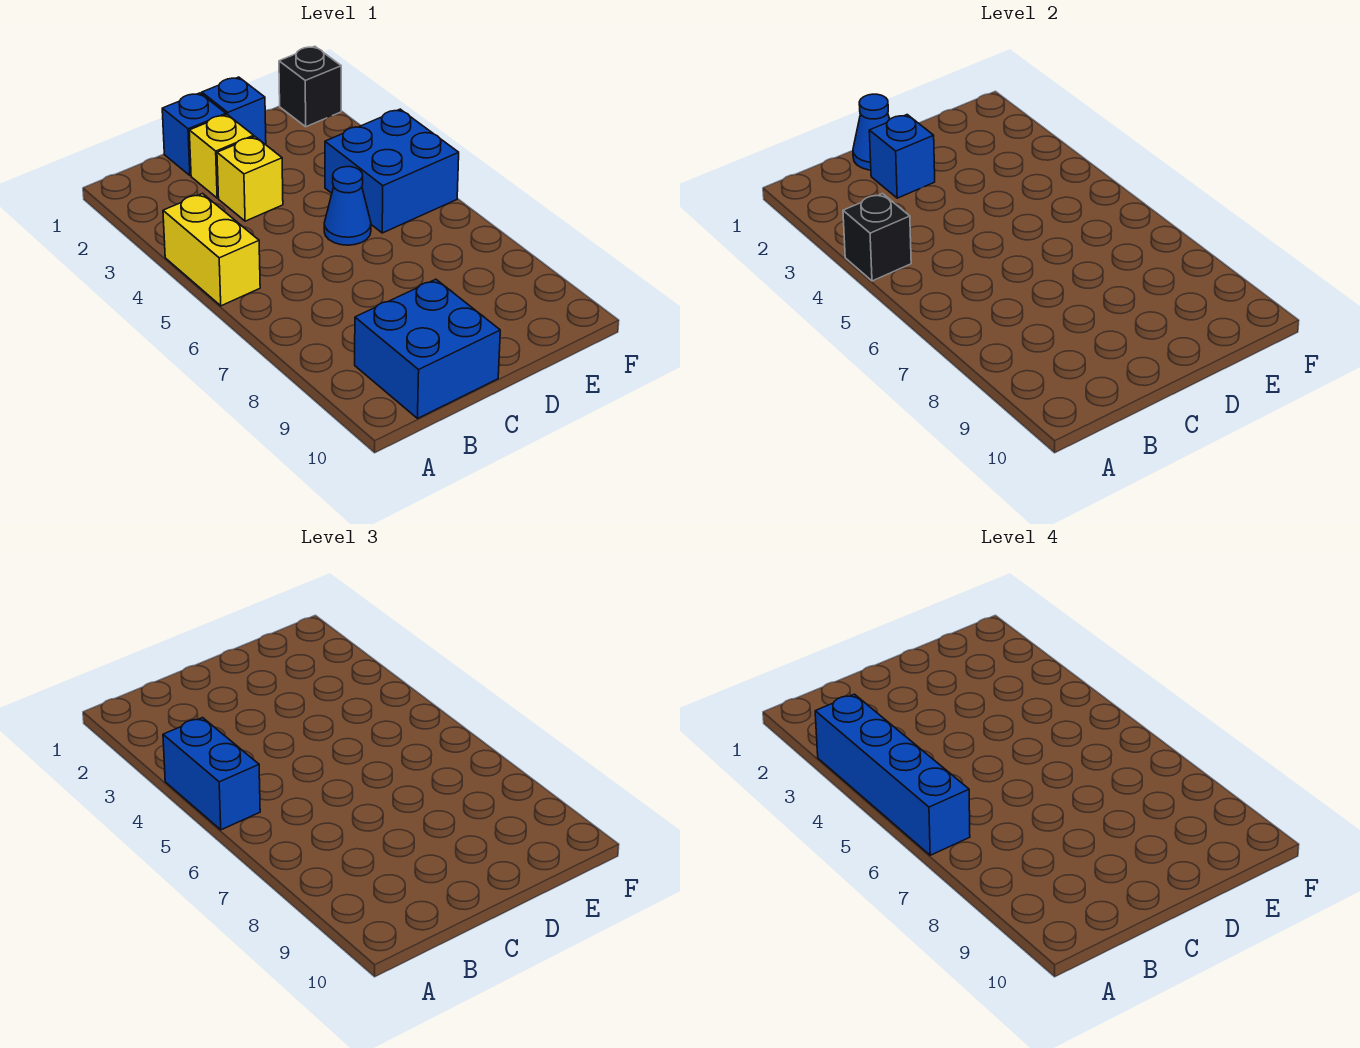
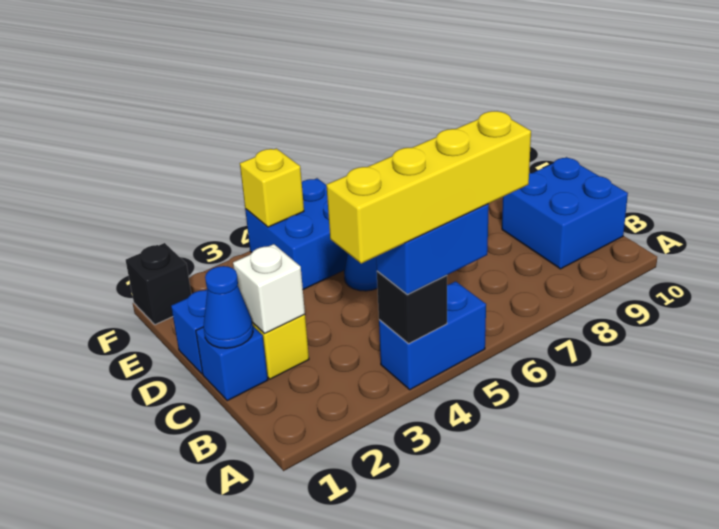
blue 1x4 brick [815,694,970,855] -> yellow 1x4 brick [326,111,531,264]
yellow 1x2 brick [163,194,260,306] -> blue 1x2 brick [379,281,486,390]
blue 1x1 brick [869,115,935,198] -> white 1x1 brick [233,244,305,334]
yellow 1x1 brick [217,137,283,221] -> yellow 1x1 brick moved to [240,148,304,227]

